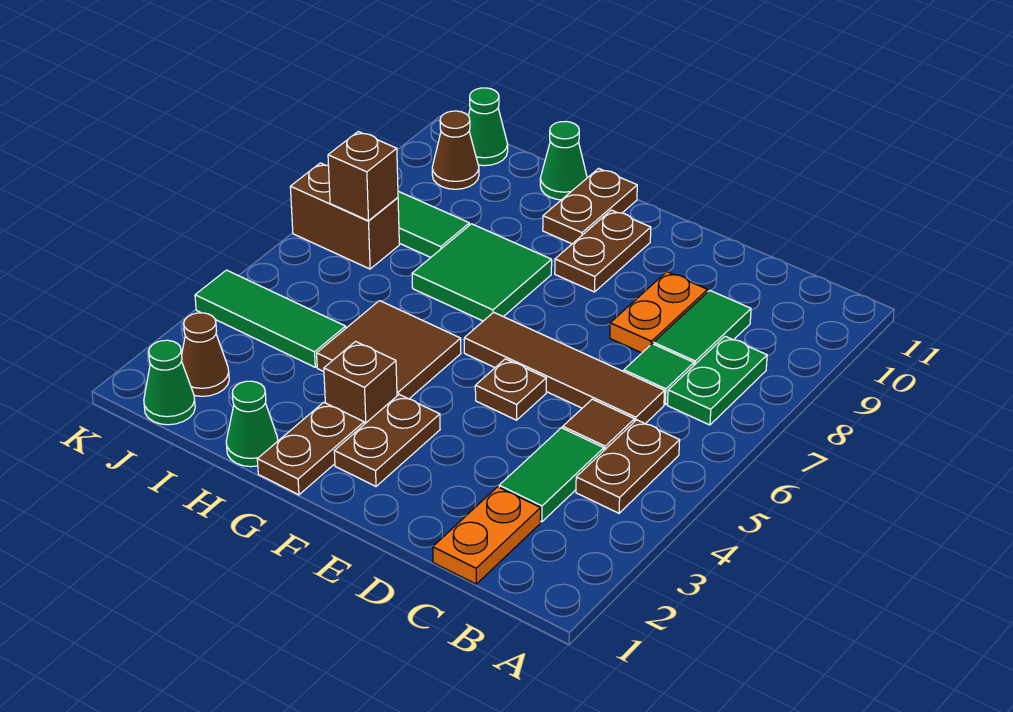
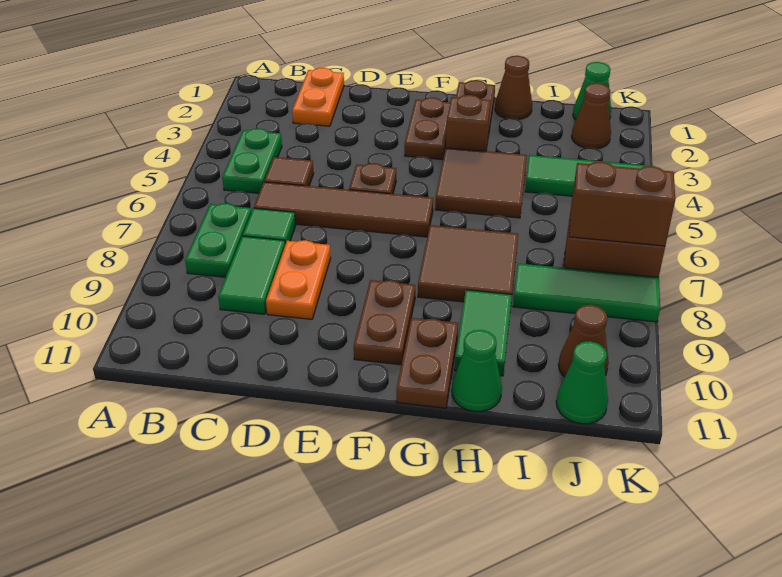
brown 1x2 plate [576,420,680,513] -> green 1x2 plate [222,128,282,193]
green 1x2 tile [499,428,604,522] -> green 1x2 tile moved to [455,290,512,376]
green 2x2 tile [412,224,552,321] -> brown 2x2 tile [418,225,518,302]
green 1x1 cone [226,381,278,467] -> brown 1x1 cone [495,56,532,120]
brown 1x1 brick [328,132,398,221] -> brown 1x2 brick [569,162,675,246]

